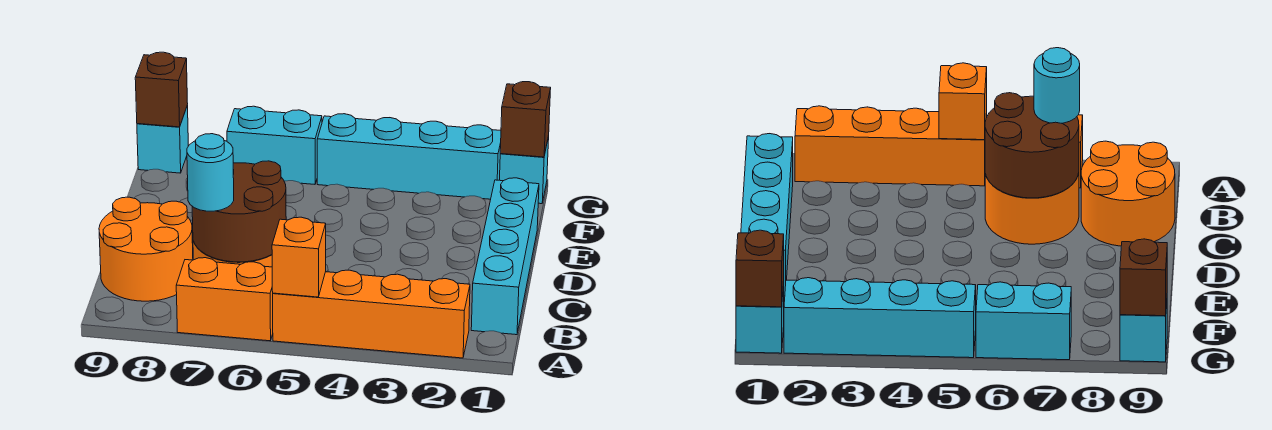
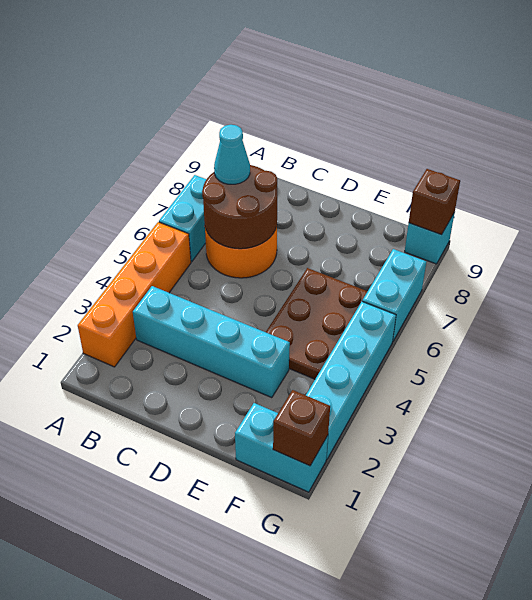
orange 1x1 brick [272,217,326,297] -> none
orange 1x2 brick [176,258,273,341] -> cyan 1x2 brick [159,175,206,262]
cyan 1x4 brick [471,178,539,335] -> cyan 1x4 brick moved to [133,286,290,398]
cyan 1x1 round brick [187,134,234,211] -> cyan 1x1 cone [214,125,250,184]
orange 2x2 round brick [99,197,193,301] -> none
none -> brown 2x3 plate [266,268,368,379]
cyan 1x1 brick [500,136,549,204] -> cyan 1x2 brick [235,403,328,492]

